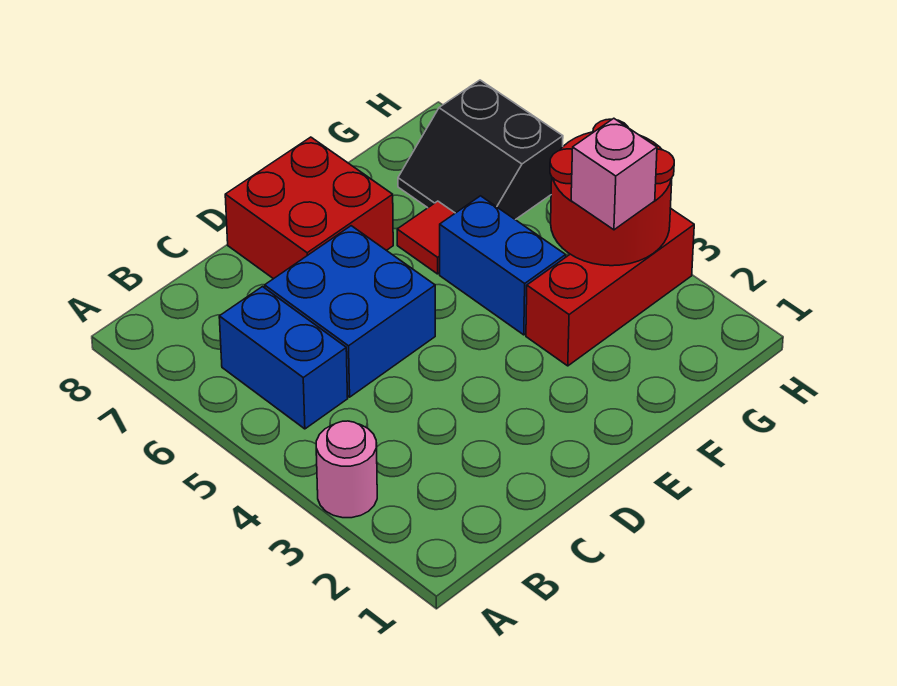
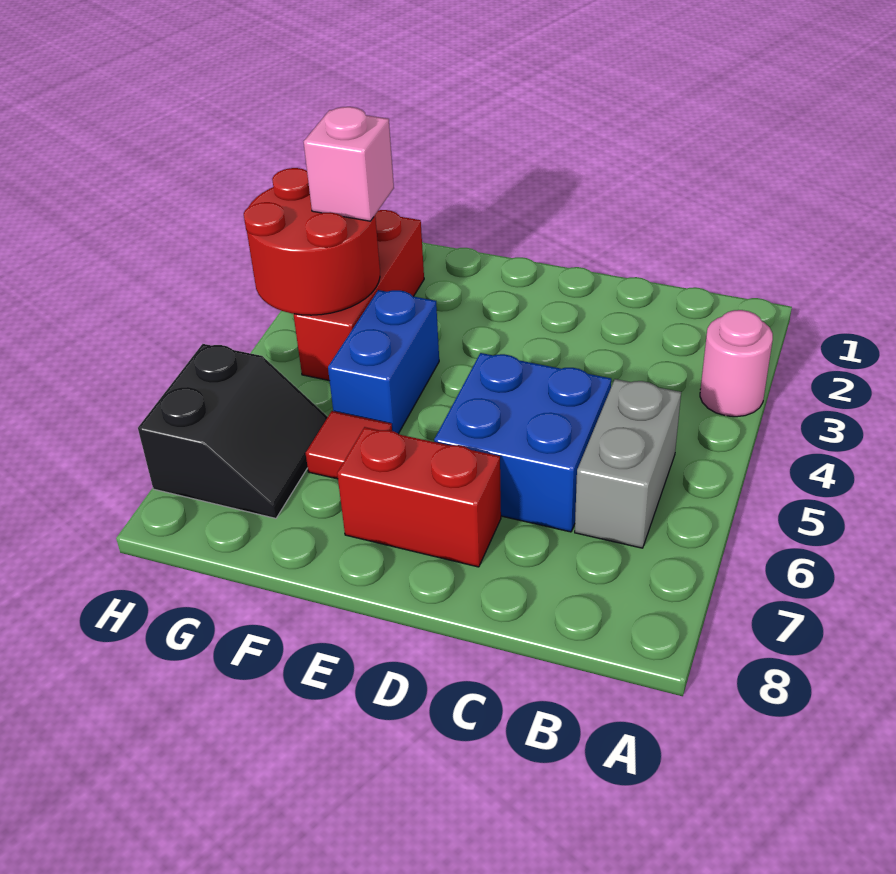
blue 1x2 brick [219,287,348,429] -> grey 1x2 brick [575,379,681,548]
red 2x2 brick [225,137,393,279] -> red 1x2 brick [337,427,501,567]
red 1x3 brick [526,208,694,366] -> red 1x3 brick turned to [294,210,424,380]

